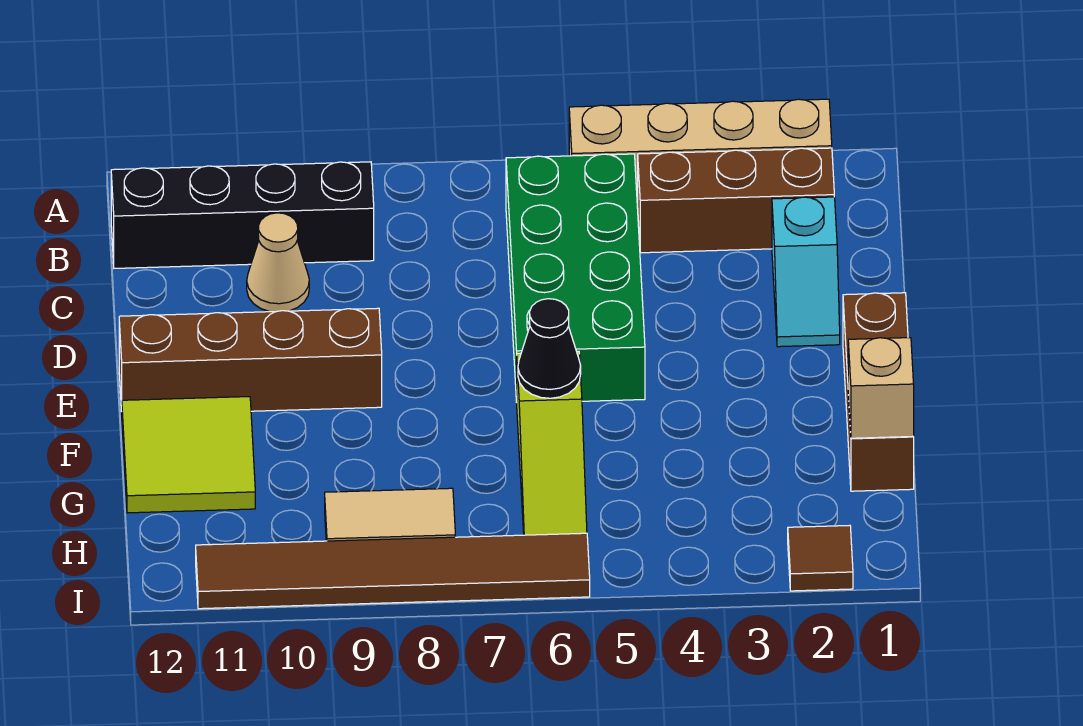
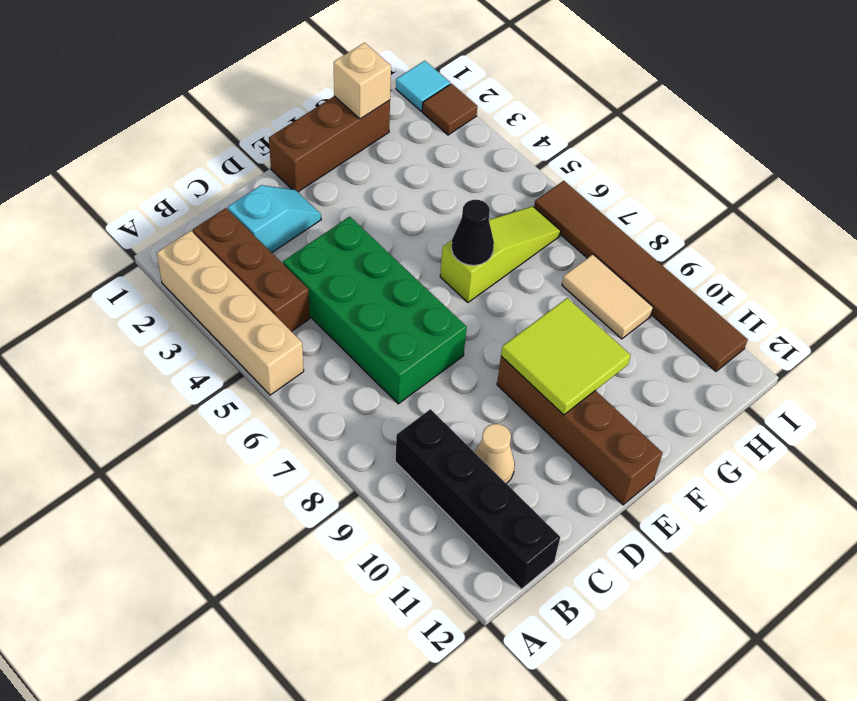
green 2x4 brick [506,154,645,402] -> green 2x4 brick turned to [283,217,467,404]
lime 2x2 tile [122,397,255,513] -> lime 2x2 tile moved to [501,298,631,415]
none -> cyan 1x1 tile [396,61,450,111]

